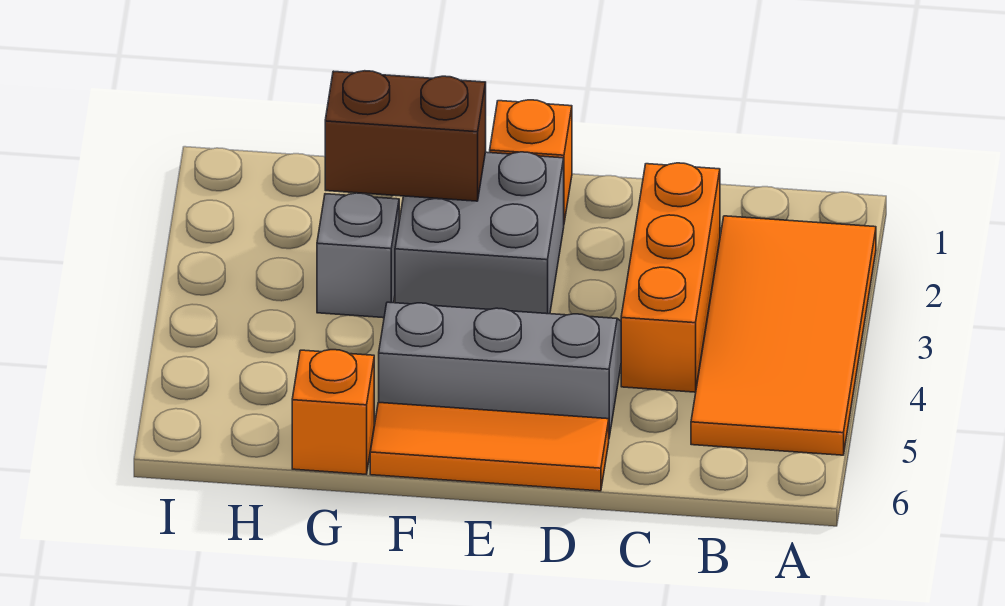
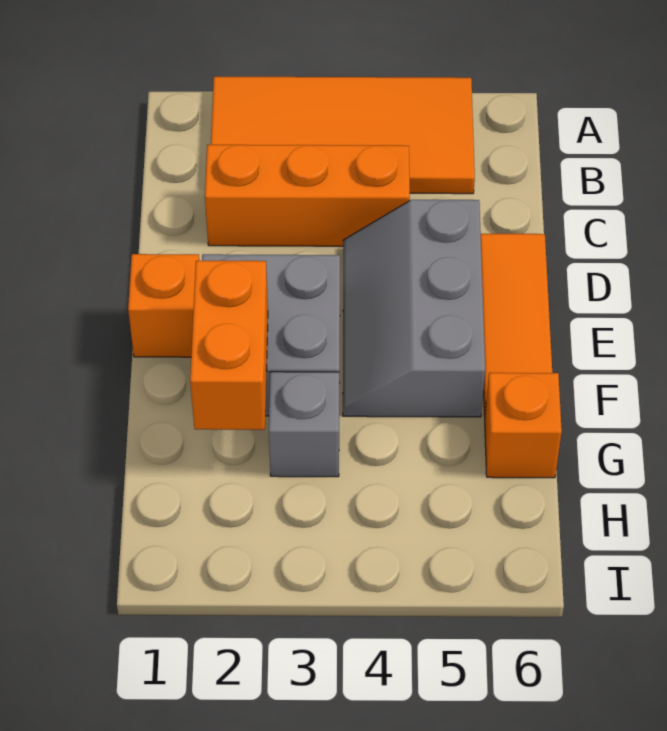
brown 1x2 brick [325,71,486,201] -> orange 1x2 brick [190,261,268,430]

